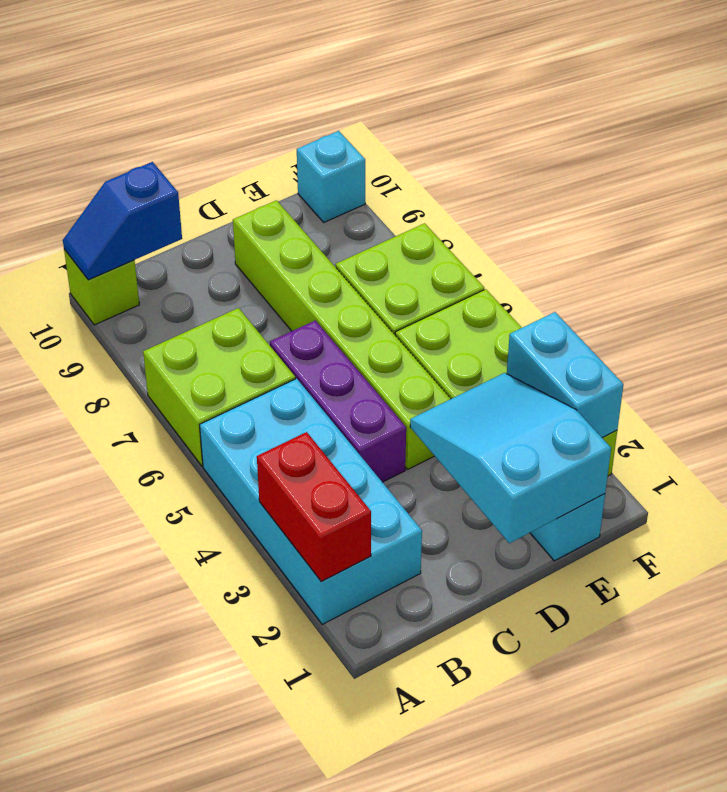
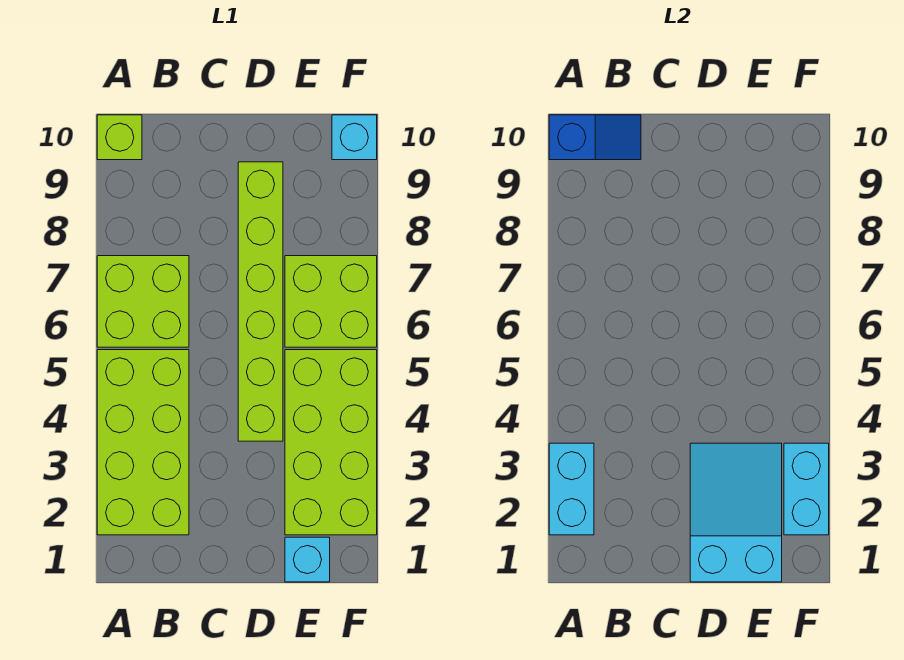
cyan 2x4 brick [200,379,422,624] -> lime 2x4 brick [97,350,189,535]
red 1x2 brick [257,432,371,582] -> cyan 1x2 brick [549,443,594,535]
blue 1x2 slope [63,162,182,280] -> blue 1x2 slope turned to [549,115,641,160]
purple 1x3 brick [270,320,406,482] -> none

